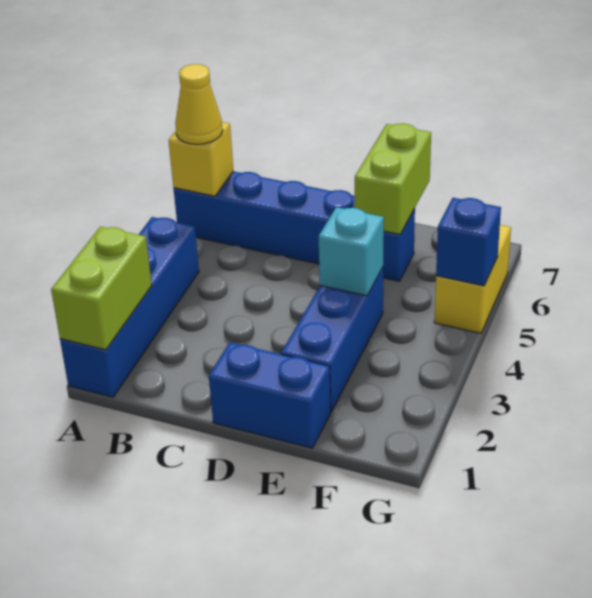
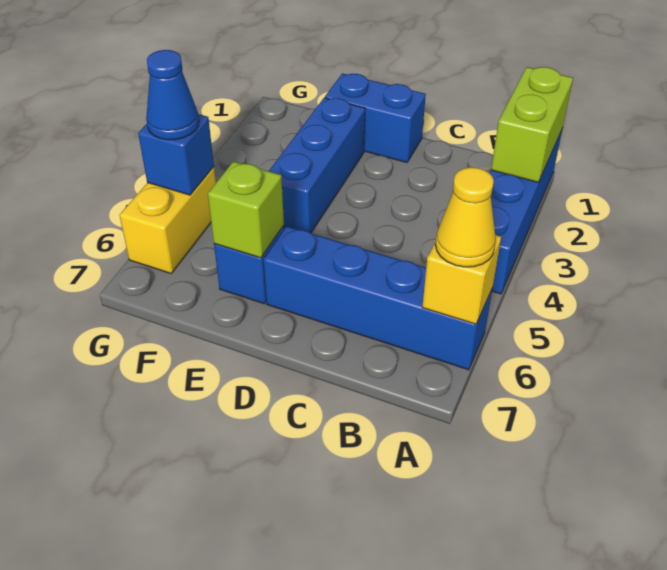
cyan 1x1 brick [318,207,384,296] -> none
lime 1x2 brick [355,123,431,234] -> lime 1x1 brick [208,162,284,258]
none -> blue 1x1 cone [146,50,199,140]

